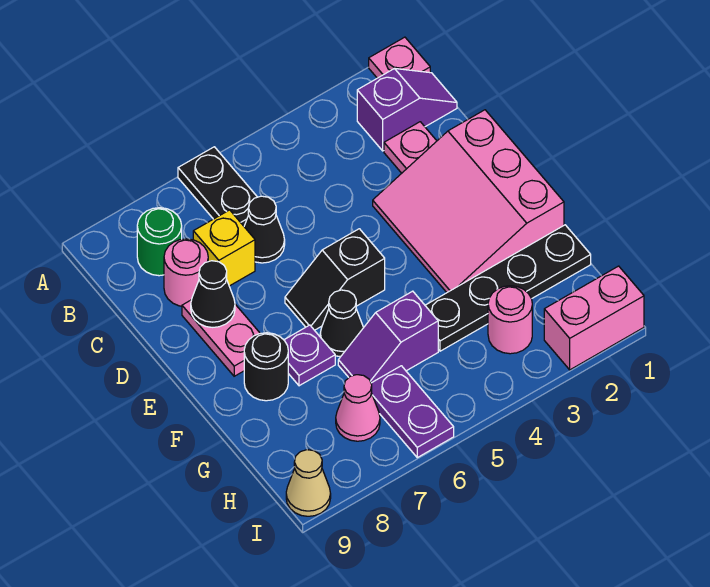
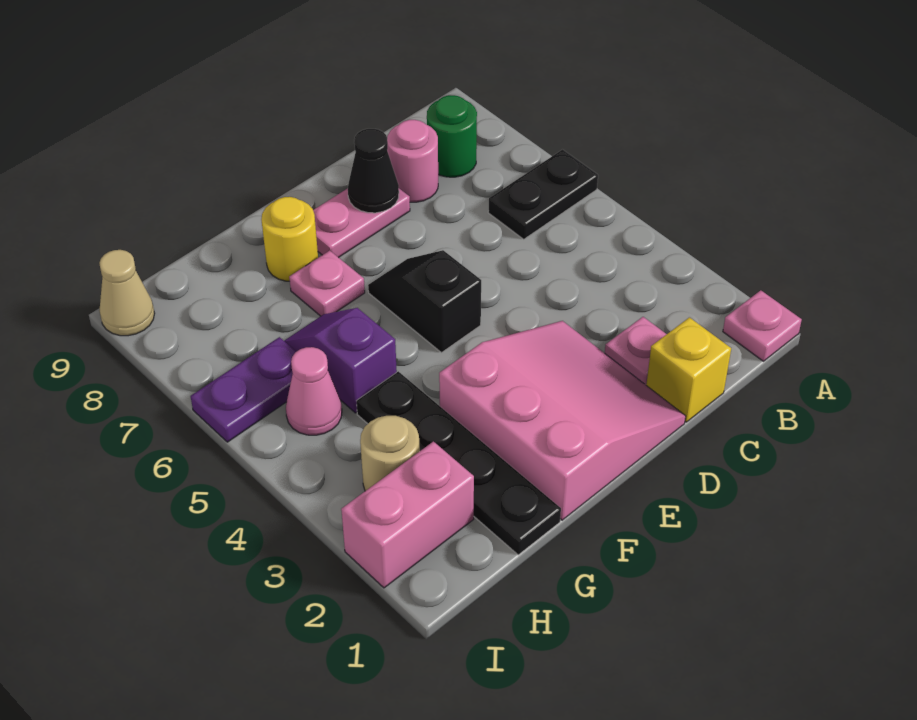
purple 1x2 slope [357,69,457,151] -> none
black 1x1 cone [244,196,285,263] -> none
yellow 1x1 brick [193,210,255,286] -> yellow 1x1 brick moved to [646,317,731,422]
pink 3x3 slope [373,110,564,292] -> pink 3x3 slope turned to [439,321,686,520]
black 1x1 cone [320,290,364,357] -> none
purple 1x1 plate [284,325,335,386] -> pink 1x1 plate [289,250,365,316]
black 1x1 round brick [244,333,288,401] -> yellow 1x1 round brick [261,197,318,281]
pink 1x1 round brick [488,286,532,354] -> tan 1x1 round brick [360,416,420,491]
pink 1x1 cone [336,375,380,441] -> pink 1x1 cone moved to [286,347,342,435]
pink 1x2 brick [544,266,644,370] -> pink 1x2 brick turned to [341,442,474,588]

